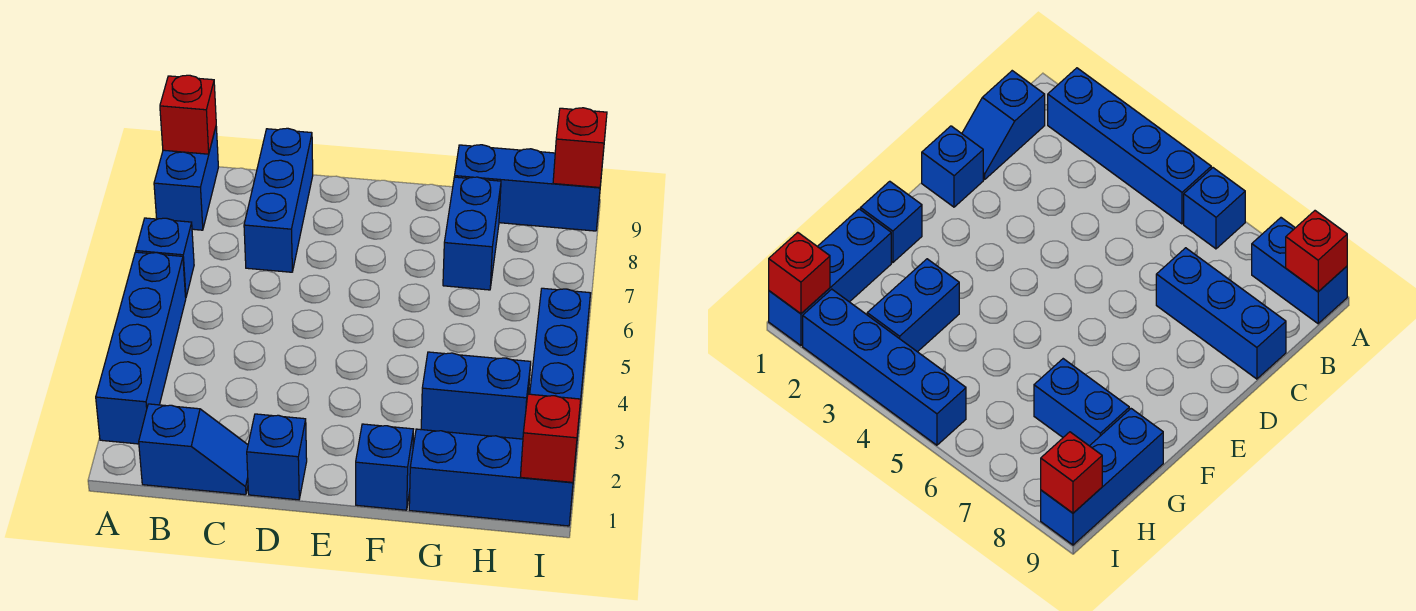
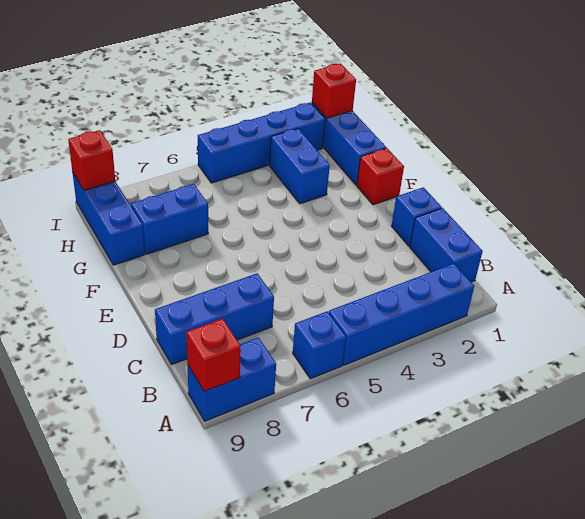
blue 1x2 slope [139,404,248,495] -> blue 1x2 brick [410,208,483,282]
blue 1x1 brick [356,424,413,510] -> red 1x1 brick [357,148,404,205]

